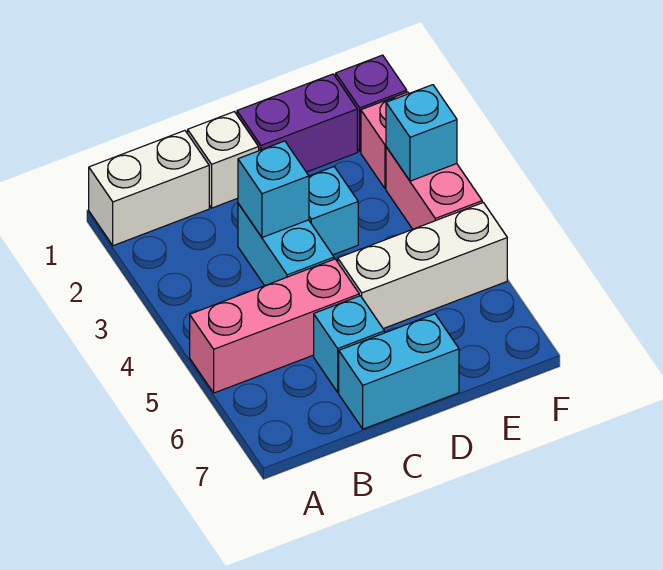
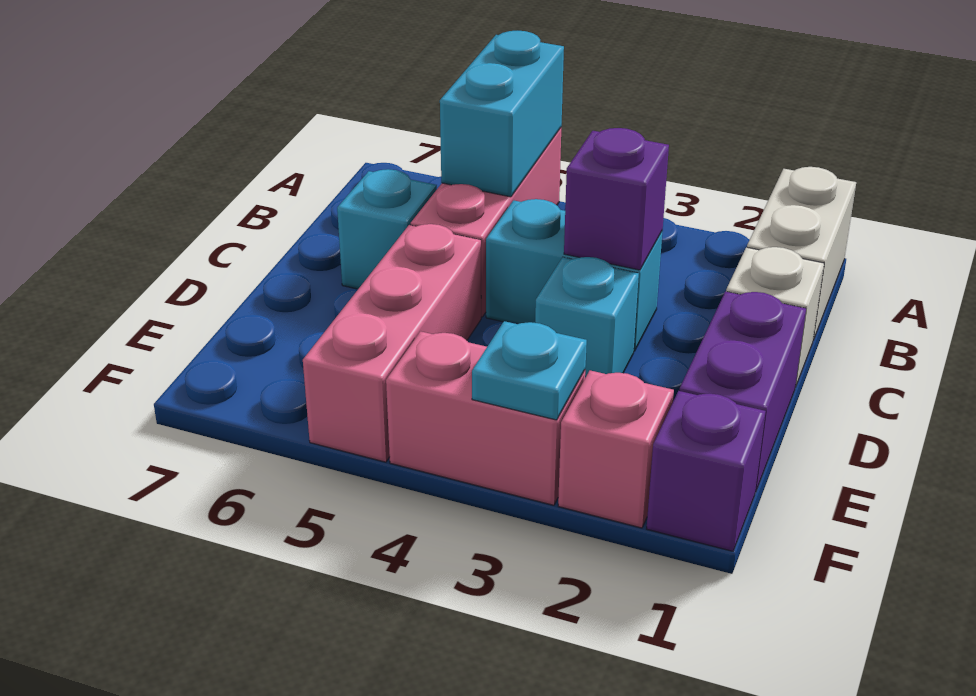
cyan 1x1 brick [238,141,309,237] -> purple 1x1 brick [564,128,669,270]
cyan 1x2 brick [339,314,459,429] -> cyan 1x2 brick moved to [440,31,564,197]
white 1x3 brick [338,203,507,329] -> pink 1x3 brick [303,224,481,462]
cyan 1x1 brick [386,85,457,181] -> cyan 1x1 plate [472,321,587,420]

